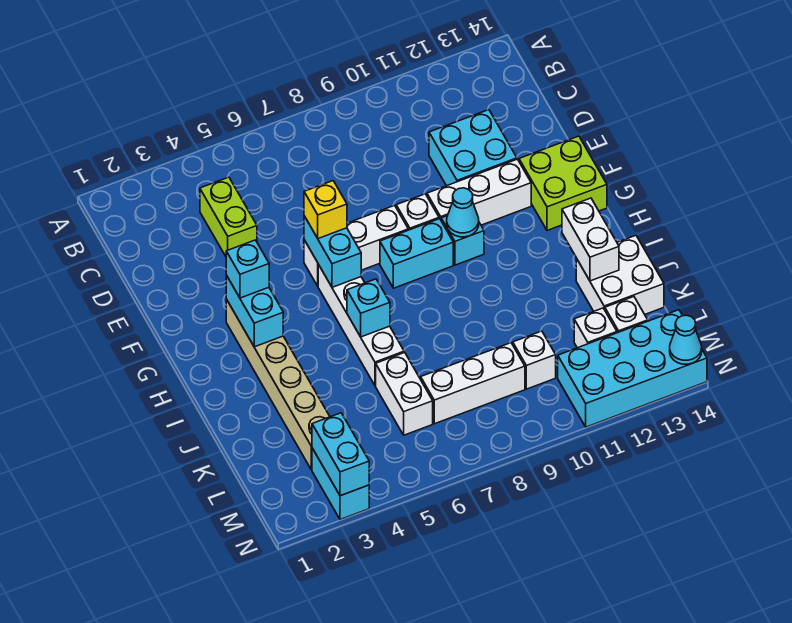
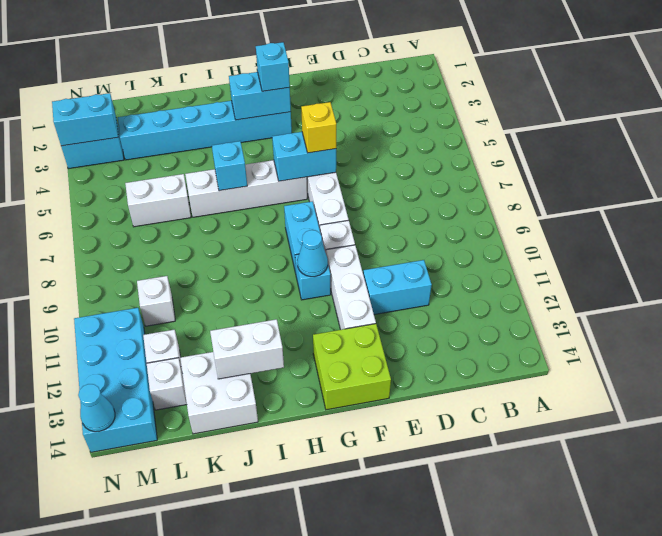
lime 1x2 brick [200,177,257,256] -> none
cyan 2x2 brick [429,110,517,186] -> cyan 1x2 brick [363,260,432,315]
tan 1x6 brick [226,299,330,470] -> cyan 1x6 brick [118,101,292,160]
white 1x3 brick [421,343,525,424] -> none

